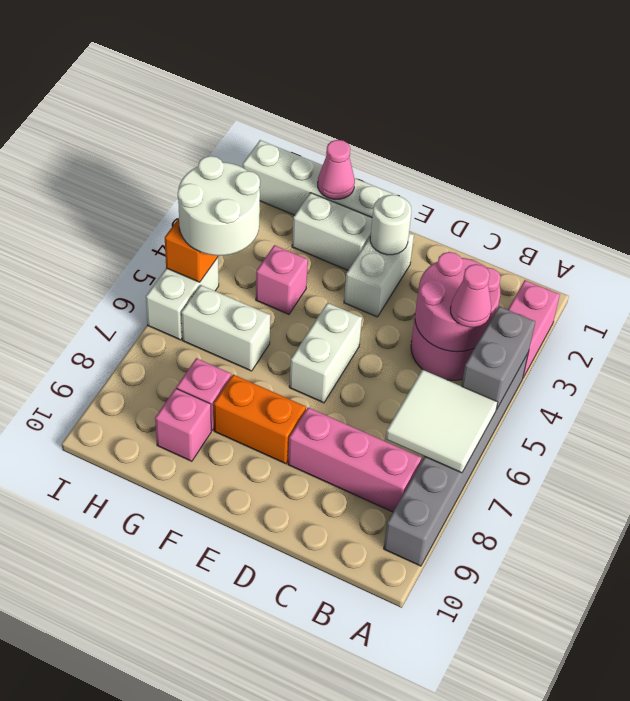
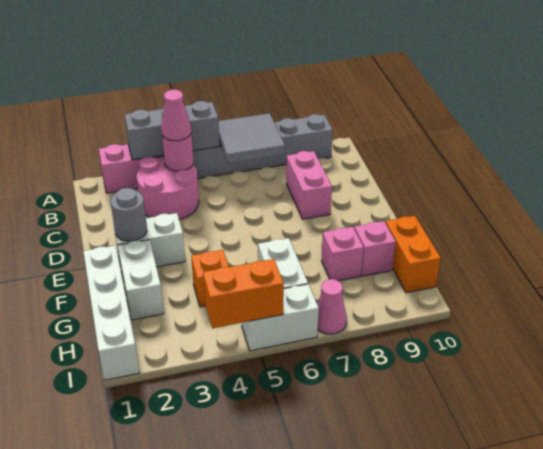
grey 1x2 brick [461,306,535,409] -> grey 1x3 brick [125,101,220,160]
white 2x2 tile [386,370,498,473] -> grey 2x2 tile [218,113,285,163]
pink 2x2 round brick [415,252,501,352] -> pink 1x1 round brick [162,134,194,171]
pink 1x3 brick [288,408,422,512] -> pink 1x2 brick [286,151,332,219]
white 1x1 round brick [370,195,411,255] -> grey 1x1 round brick [110,188,147,241]
white 1x2 brick [289,303,362,403] -> none
orange 1x2 brick [214,375,306,464] -> orange 1x2 brick moved to [386,216,441,293]
pink 1x1 cone [318,140,355,199] -> pink 1x1 cone moved to [317,279,347,334]
pink 1x1 brick [256,245,308,314] -> orange 1x1 brick [191,250,229,307]
white 2x2 round brick [178,156,260,256] -> none

